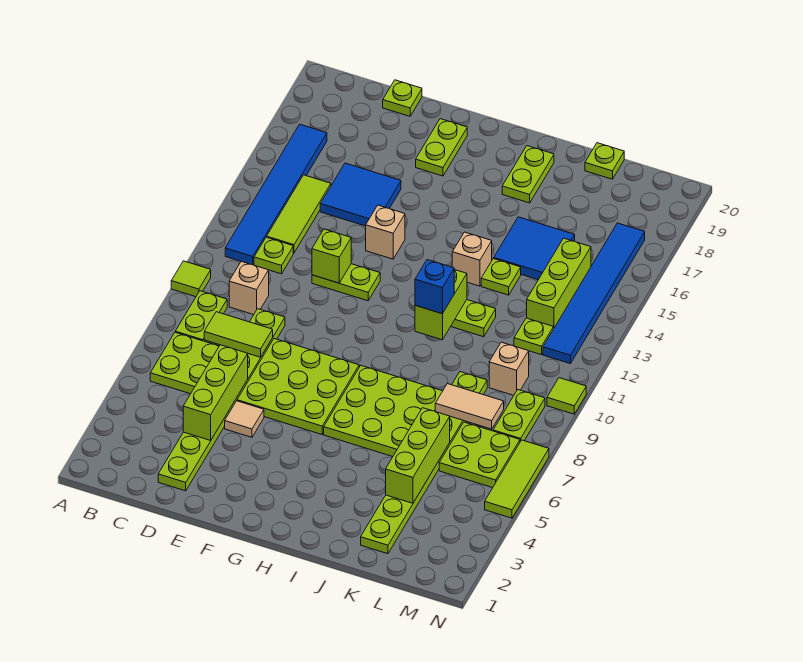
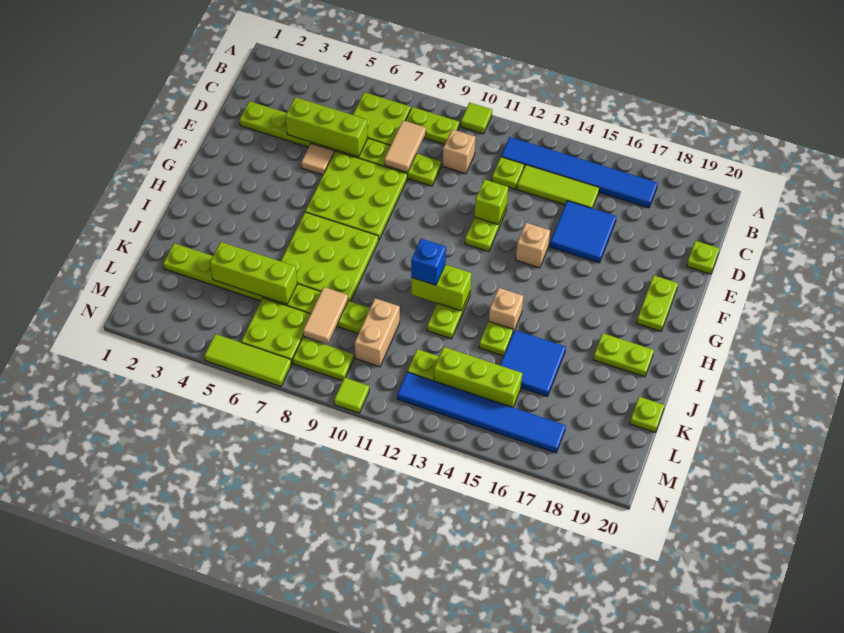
lime 1x2 tile [204,312,273,357] -> tan 1x2 tile [384,120,426,172]
lime 1x2 plate [416,119,467,176] -> lime 1x2 plate turned to [637,276,678,331]
tan 1x1 brick [489,342,529,395] -> tan 1x2 brick [355,298,400,367]

